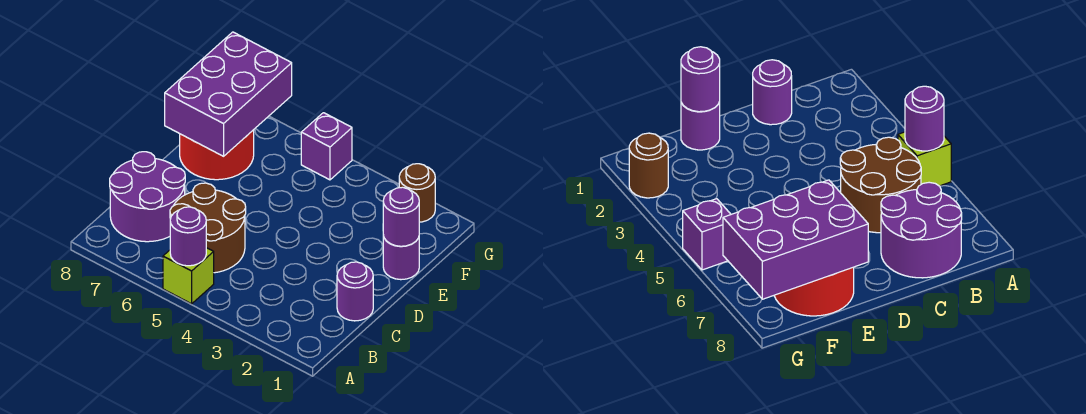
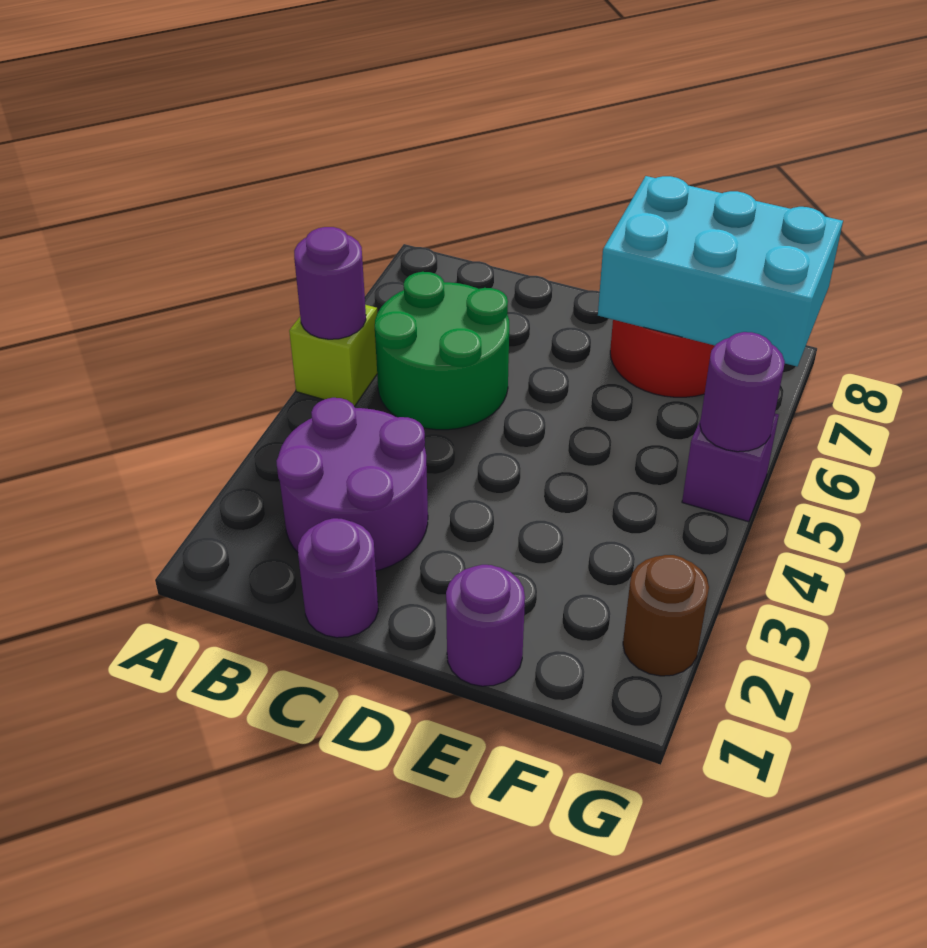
brown 2x2 round brick [170,183,246,273] -> green 2x2 round brick [375,272,509,430]
purple 2x2 round brick [110,152,185,242] -> purple 2x2 round brick moved to [276,398,428,571]
purple 1x1 round brick [383,187,419,246] -> purple 1x1 round brick moved to [700,332,785,452]
purple 2x3 brick [165,32,292,156] -> cyan 2x3 brick [598,176,843,366]

